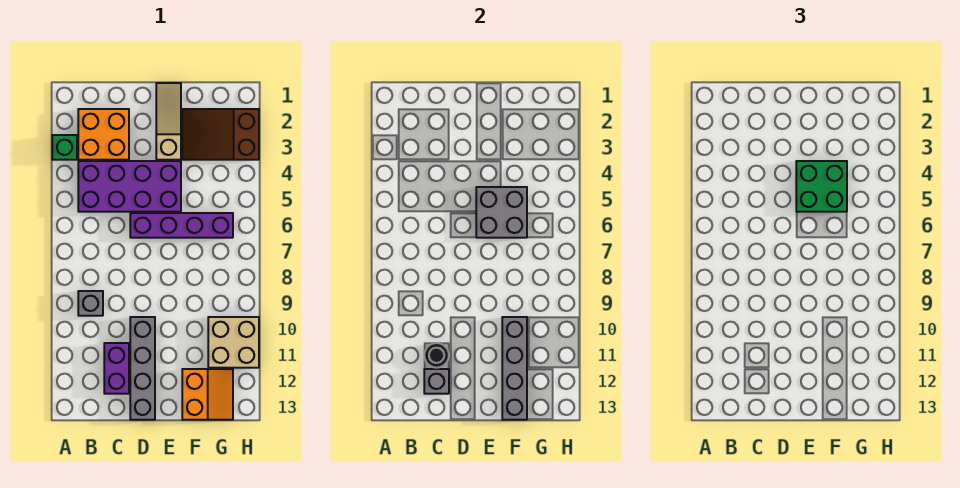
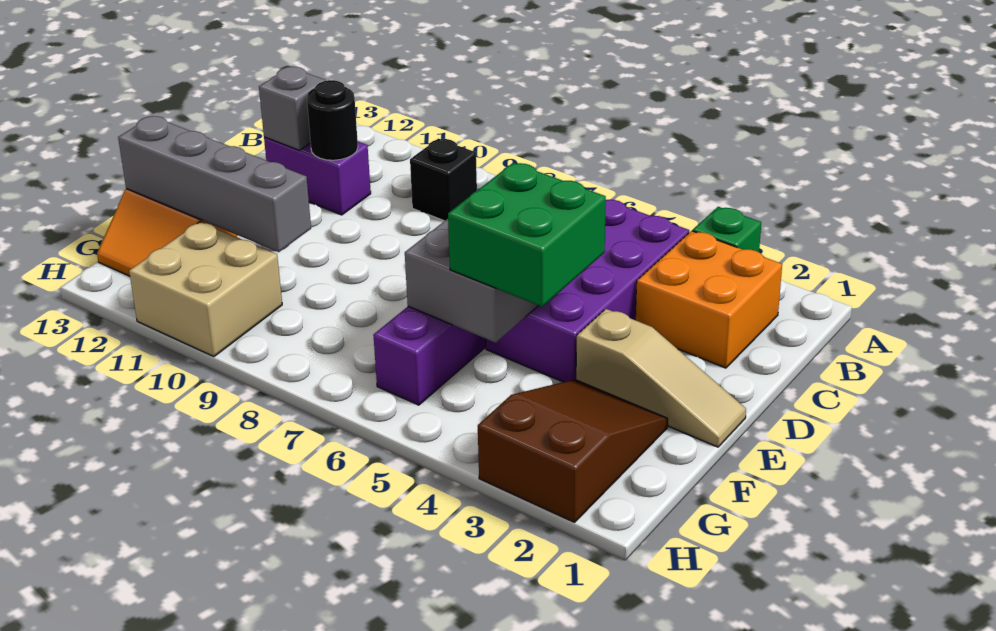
grey 1x1 brick [78,291,103,316] -> black 1x1 brick [410,139,477,221]
grey 1x4 brick [130,317,155,420] -> none

